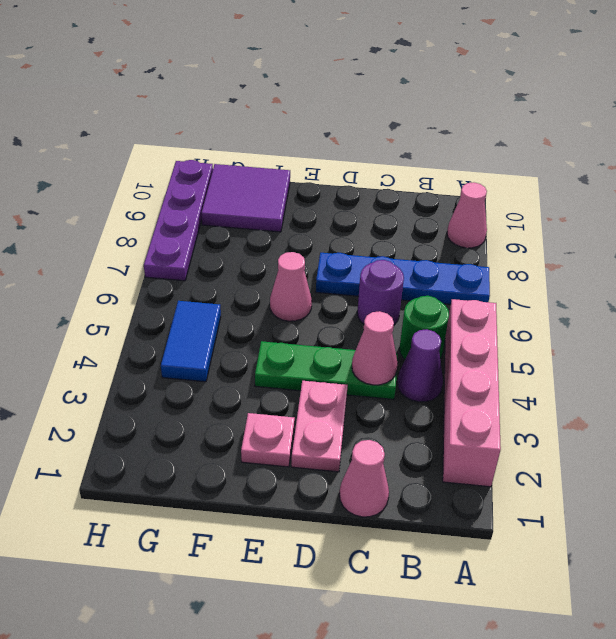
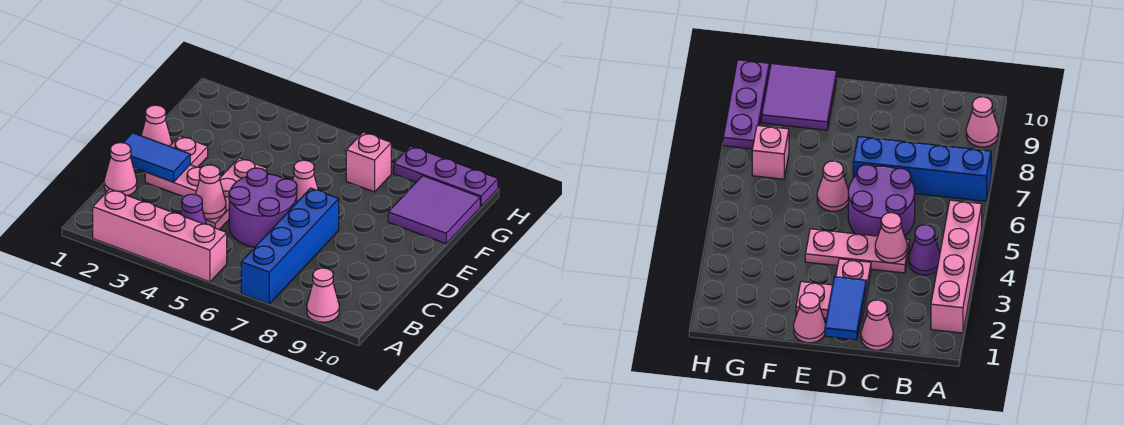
blue 1x4 plate [316,253,490,304] -> blue 1x4 brick [241,188,339,304]
green 1x1 round brick [399,296,449,360] -> none
green 1x3 plate [255,341,398,399] -> pink 1x3 plate [205,158,267,229]
purple 1x1 round brick [357,260,404,325] -> purple 2x2 round brick [229,168,297,247]
none -> pink 1x1 cone [141,105,172,146]
blue 1x2 tile [161,301,221,382] -> blue 1x2 tile moved to [123,133,190,182]
none -> pink 1x1 brick [346,132,391,192]
purple 1x4 plate [144,160,213,281] -> purple 1x3 plate [394,146,498,206]

